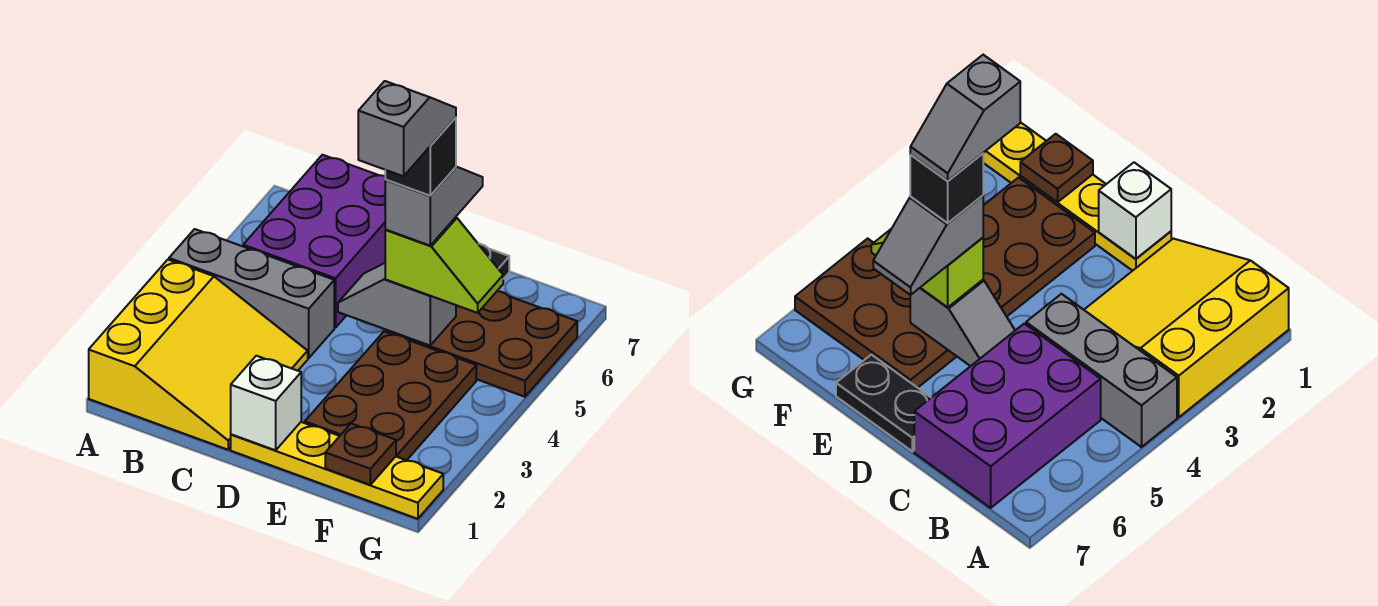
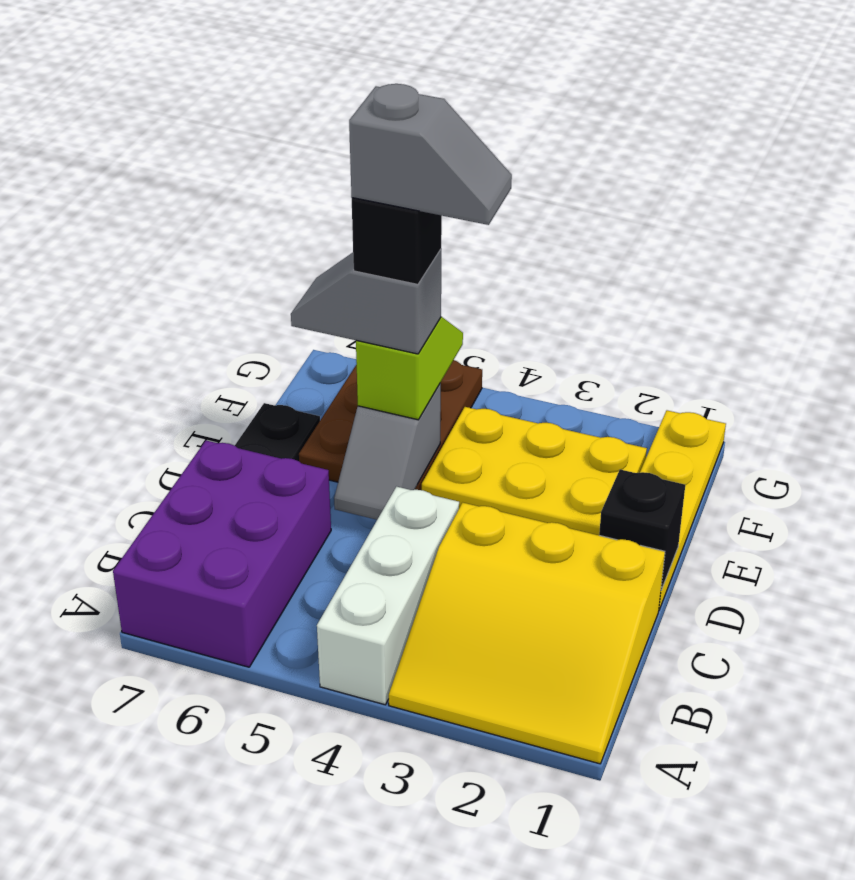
yellow 3x3 slope [89,260,308,450] -> yellow 3x3 slope turned to [389,503,665,764]
grey 1x3 brick [169,229,334,358] -> white 1x3 brick [317,487,459,705]
purple 2x3 brick [243,155,386,328] -> purple 2x3 brick turned to [113,440,331,667]
white 1x1 brick [231,356,301,450] -> black 1x1 brick [599,470,685,590]
brown 2x3 plate [305,331,476,460] -> yellow 2x3 plate [422,407,647,535]
grey 1x2 slope [358,81,456,176] -> grey 1x2 slope turned to [349,84,512,225]
brown 1x1 plate [325,424,396,485] -> none

